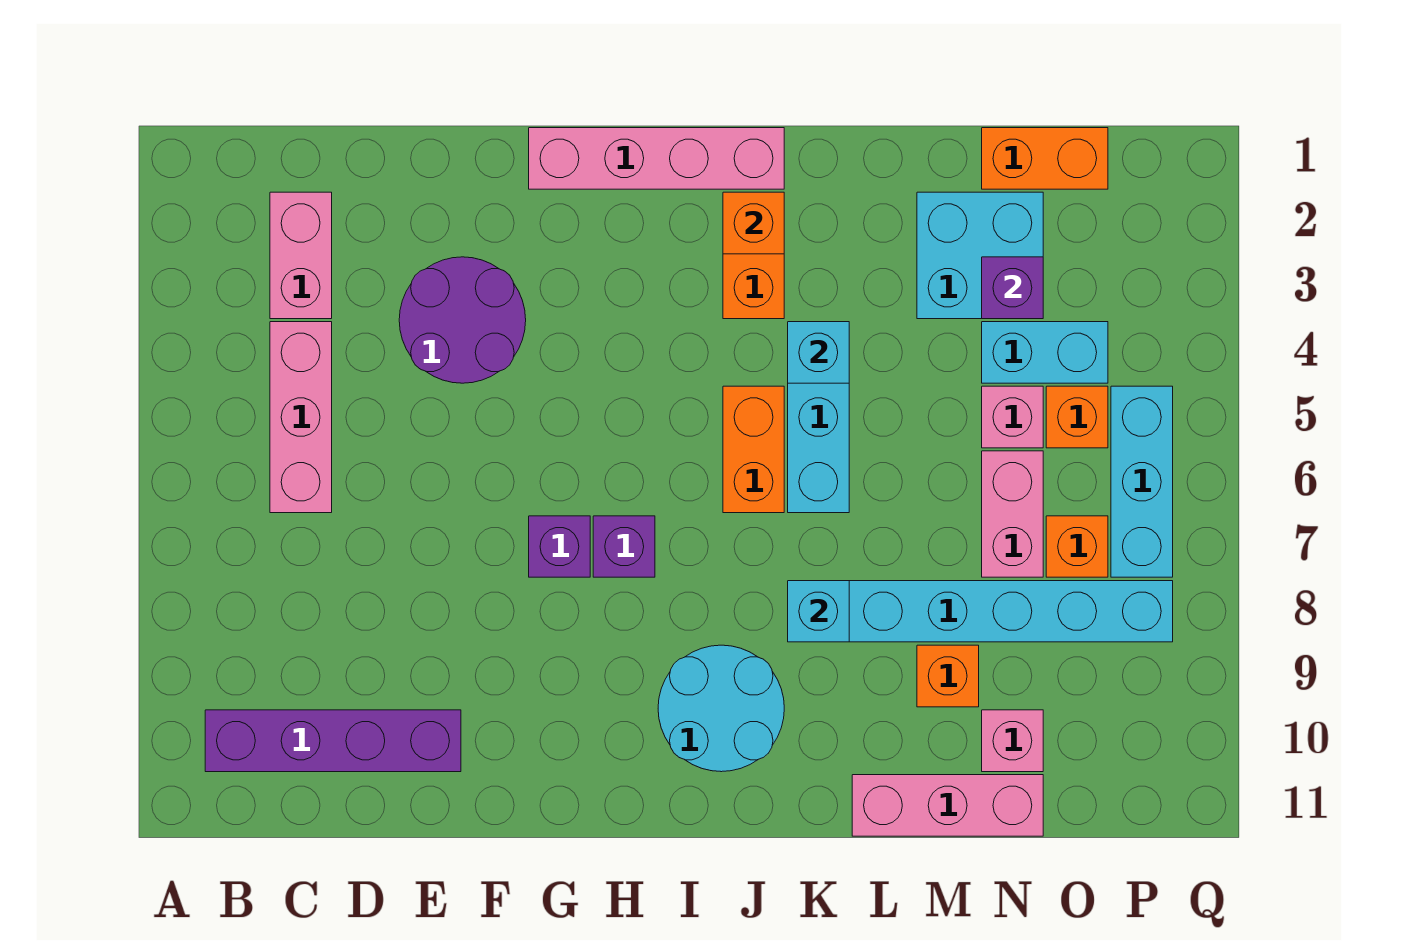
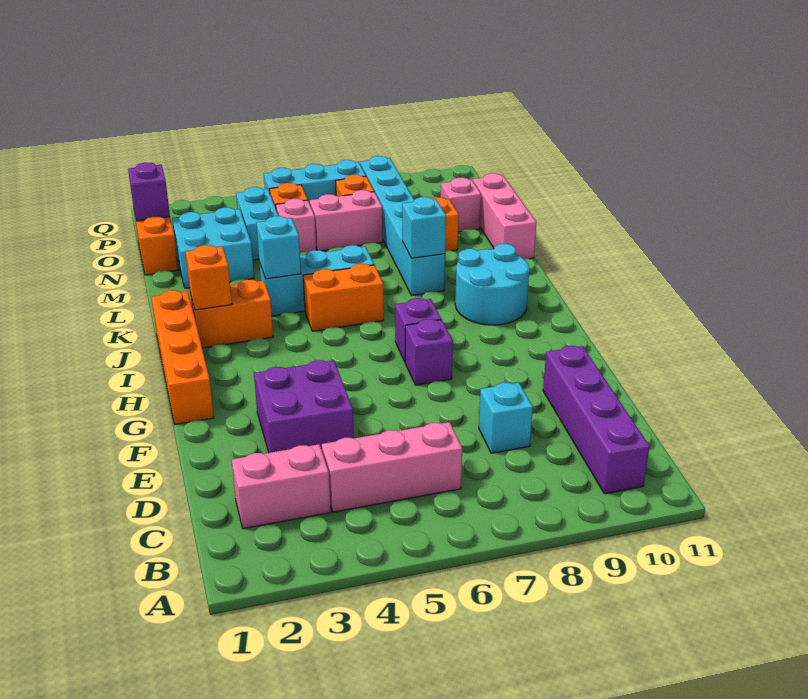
none -> cyan 1x1 brick [479,382,533,453]
purple 2x2 round brick [399,257,526,383] -> purple 2x2 brick [254,360,354,453]
pink 1x4 brick [529,128,784,189] -> orange 1x4 brick [151,290,214,424]
purple 1x1 brick [982,257,1043,319] -> purple 1x1 brick moved to [128,163,170,221]

